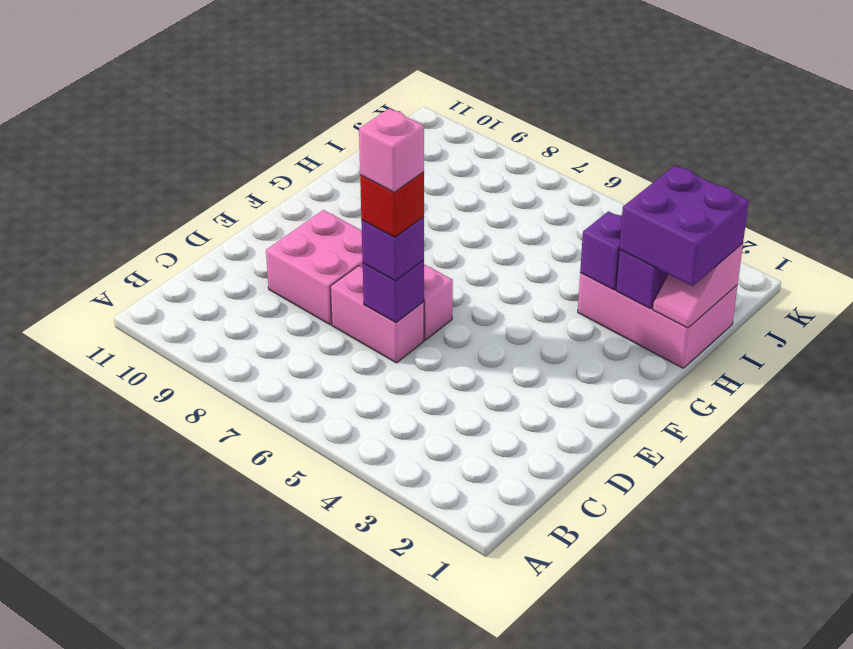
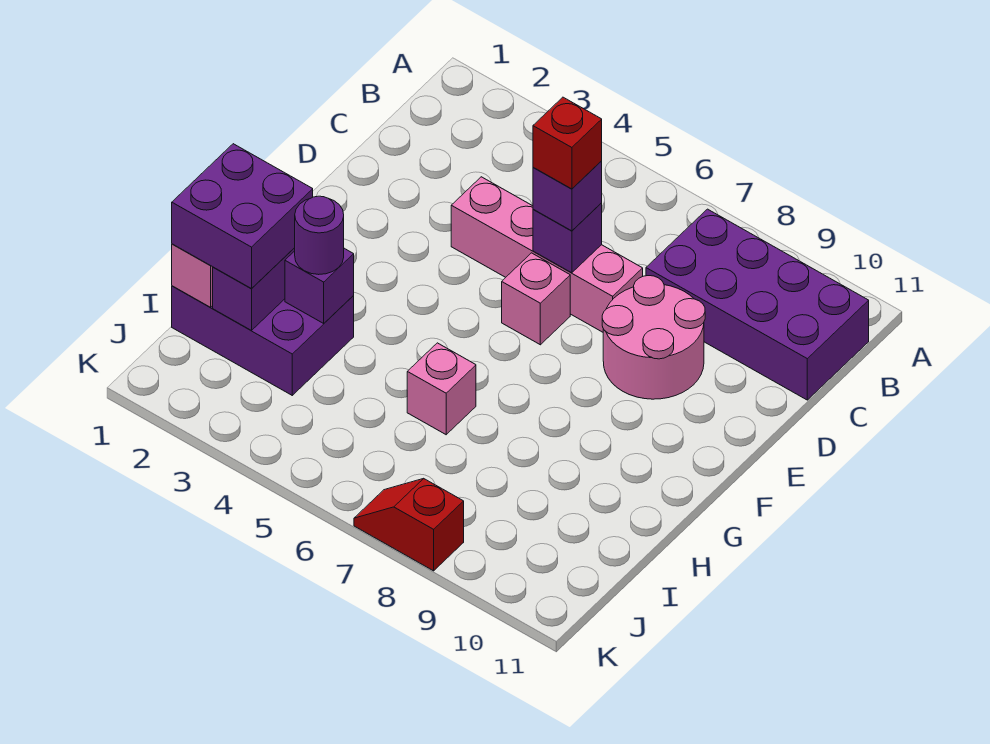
none -> purple 2x4 brick [646,209,869,400]
pink 1x2 brick [330,266,424,363] -> pink 1x4 brick [451,177,643,332]
pink 1x1 brick [359,108,424,192] -> pink 1x1 brick moved to [407,343,476,435]
pink 2x2 brick [266,210,363,325] -> pink 2x2 round brick [602,276,705,399]
pink 2x3 brick [578,273,738,368] -> purple 2x3 brick [172,286,354,395]
none -> purple 1x1 round brick [295,196,344,275]
none -> red 1x2 slope [354,479,464,571]

